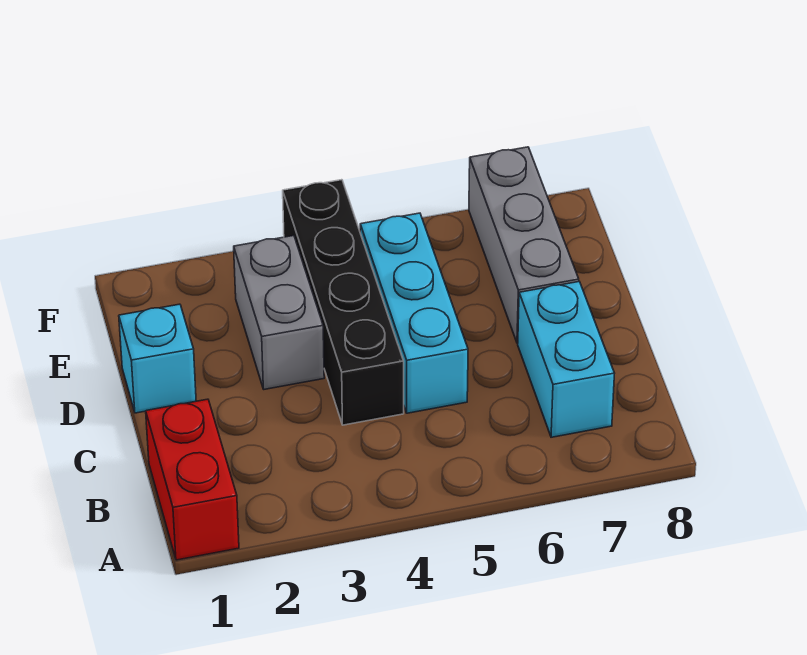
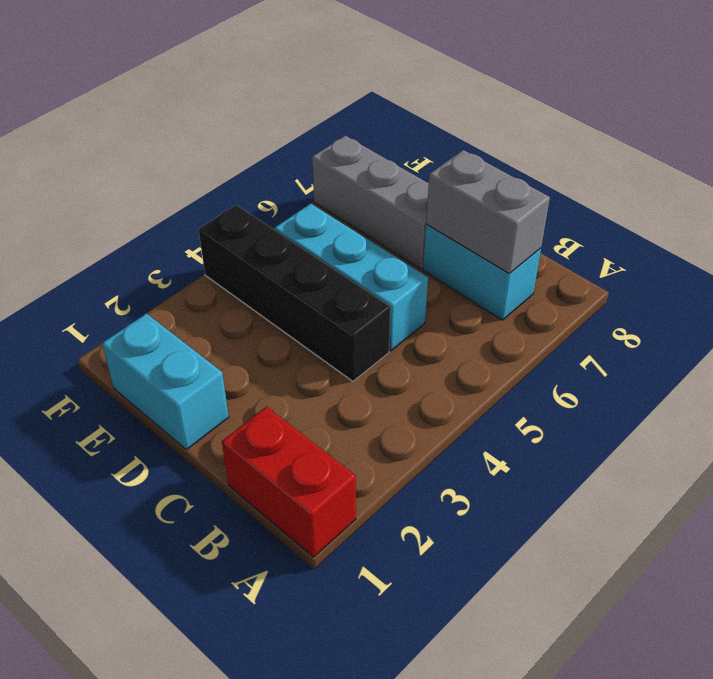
cyan 1x1 brick [119,304,196,413] -> cyan 1x2 brick [102,313,229,450]
grey 1x2 brick [234,236,324,389] -> grey 1x2 brick moved to [426,150,550,274]

